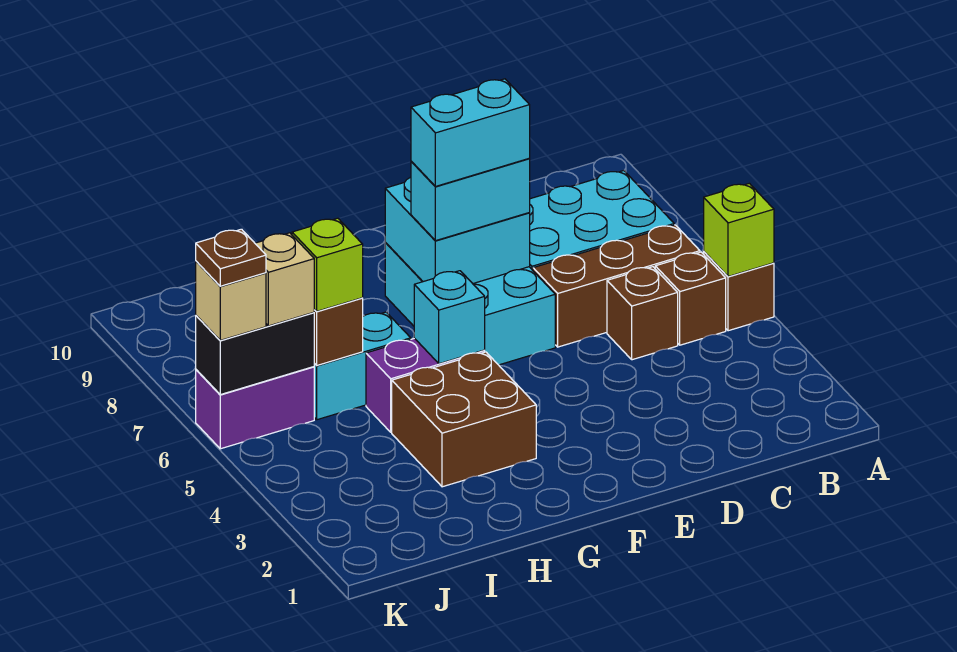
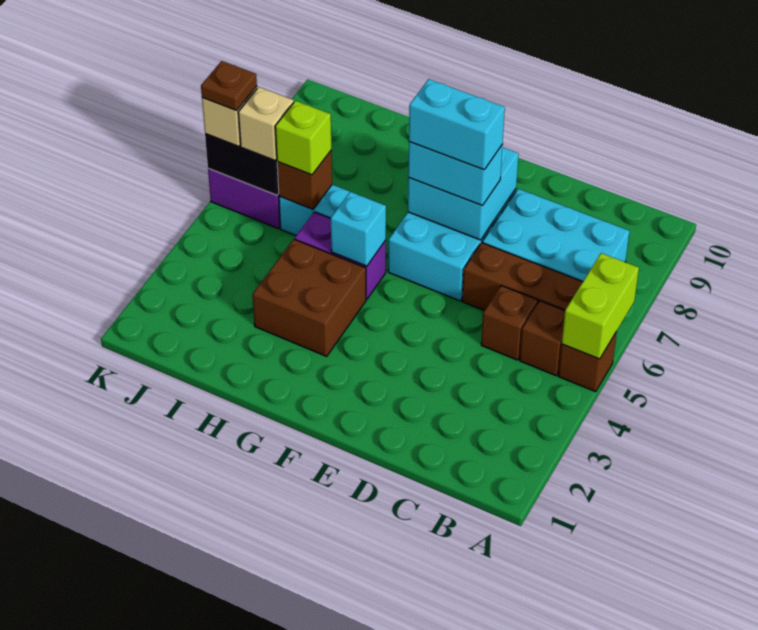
lime 1x1 brick [704,183,774,277] -> lime 1x2 brick [562,253,639,359]

